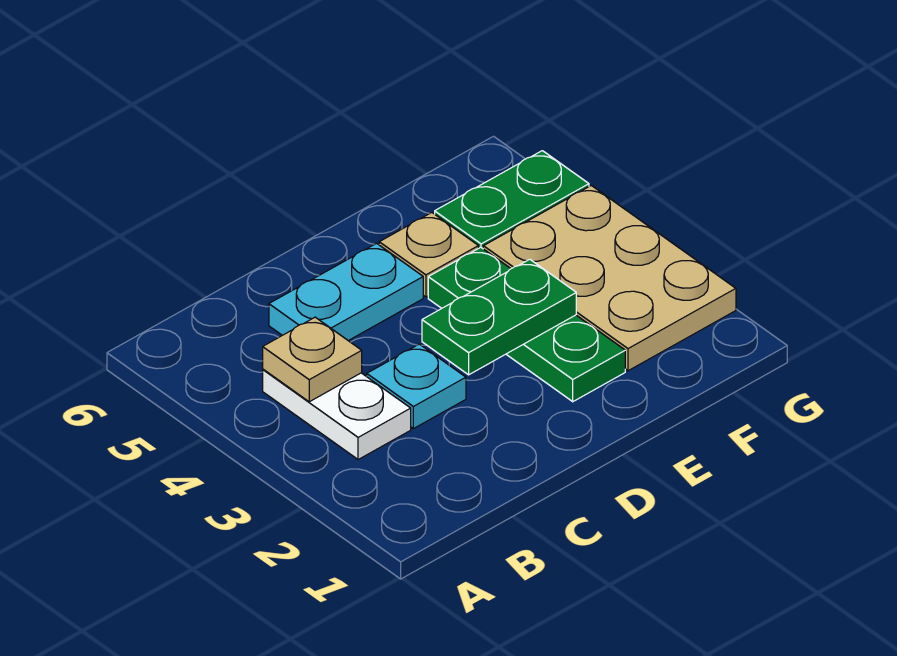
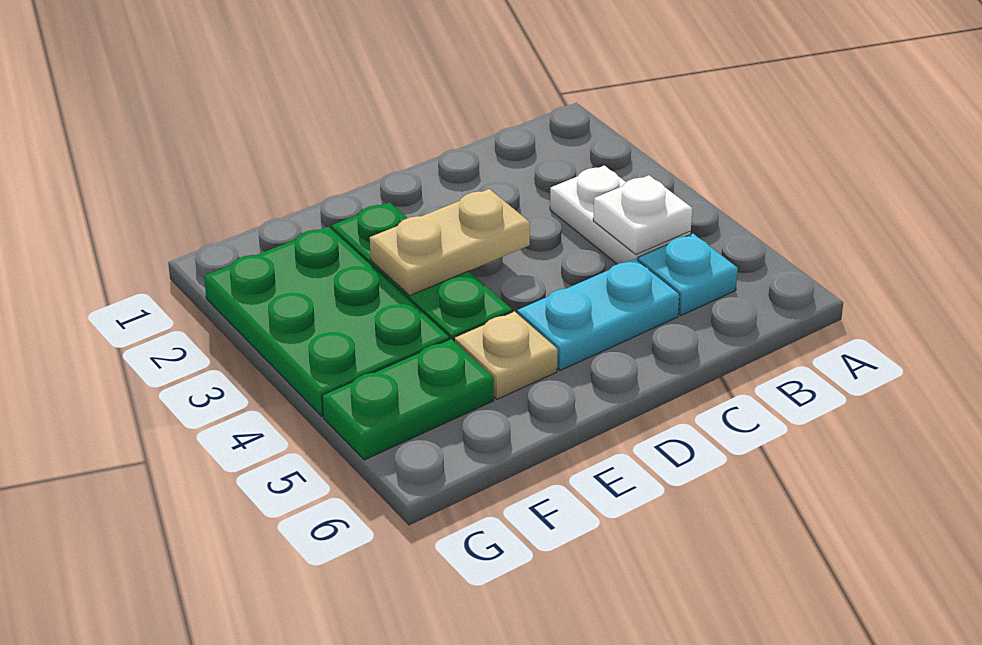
tan 1x1 plate [263,317,362,402] -> white 1x1 plate [593,175,692,255]
cyan 1x1 plate [366,344,466,429] -> cyan 1x1 plate moved to [638,234,738,315]
green 1x2 plate [422,259,576,375] -> tan 1x2 plate [370,189,530,296]
tan 2x3 plate [483,186,736,371] -> green 2x3 plate [204,227,449,416]

